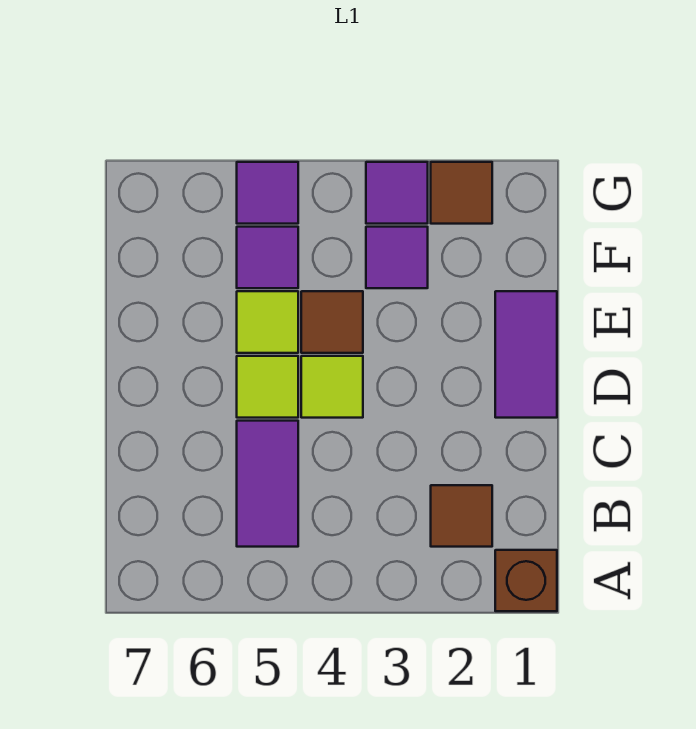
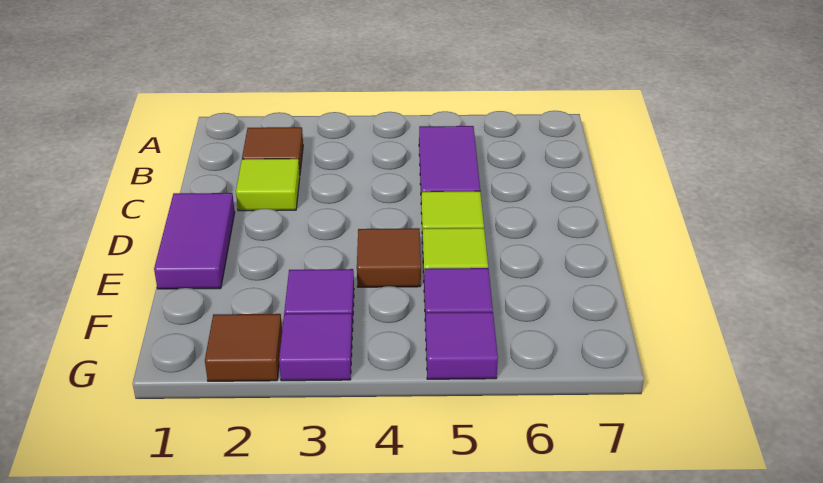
brown 1x1 brick [495,550,557,611] -> none
lime 1x1 tile [301,356,363,418] -> lime 1x1 tile moved to [236,159,300,211]

